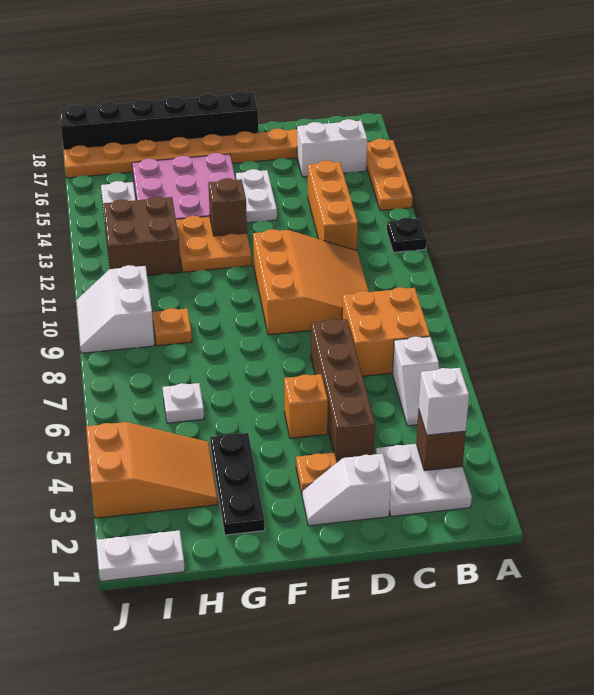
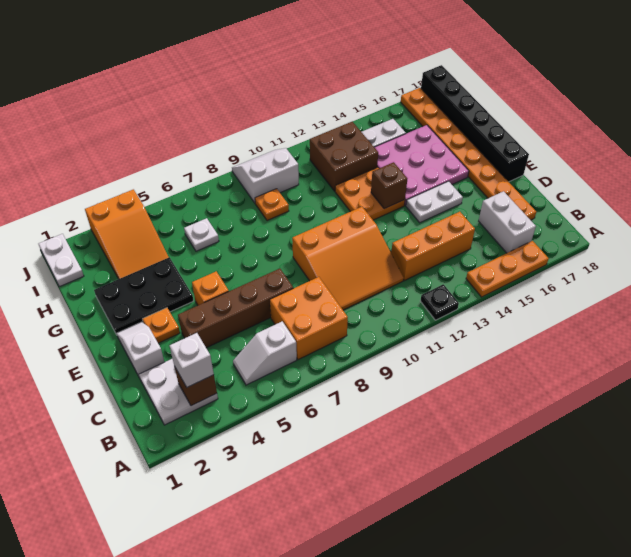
black 1x3 plate [210,433,265,535] -> black 2x3 plate [94,257,194,334]

